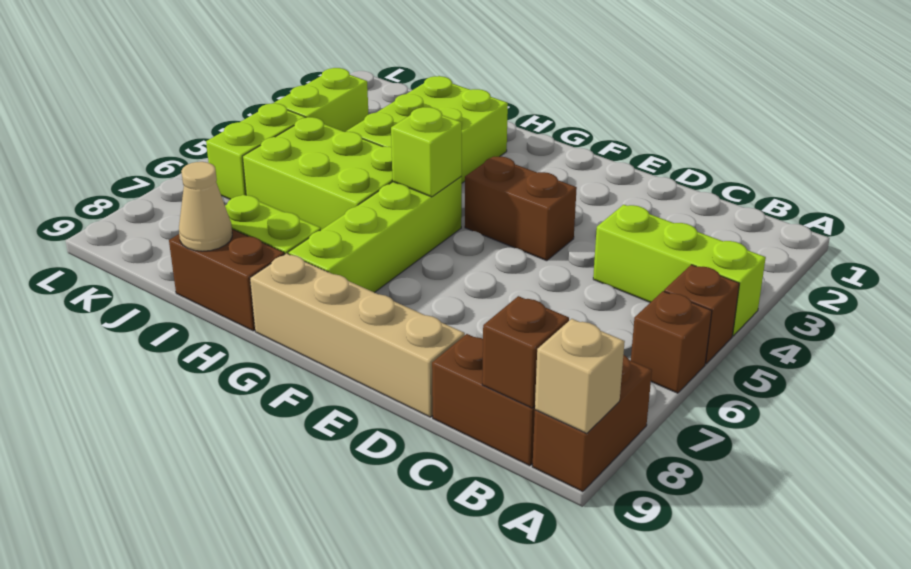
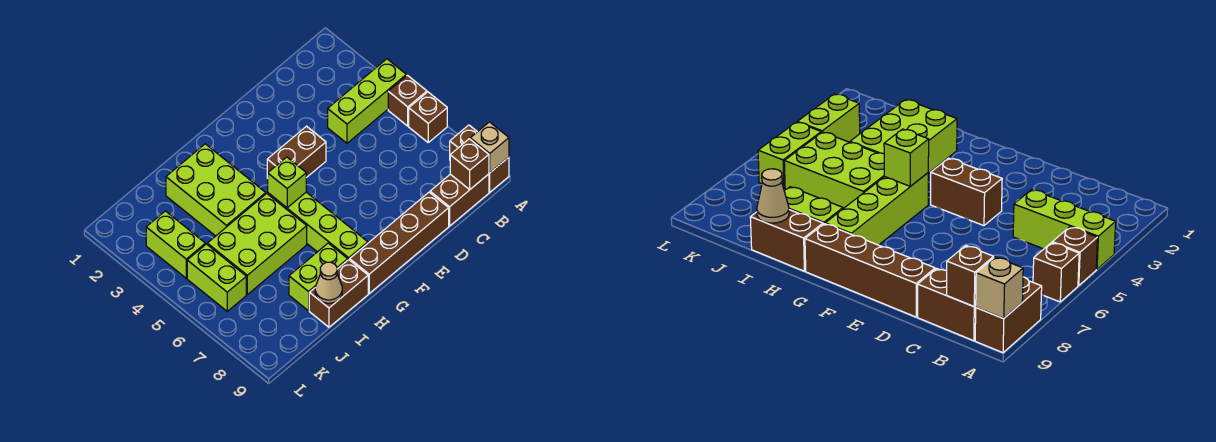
tan 1x4 brick [250,253,465,417] -> brown 1x4 brick [350,192,449,293]

